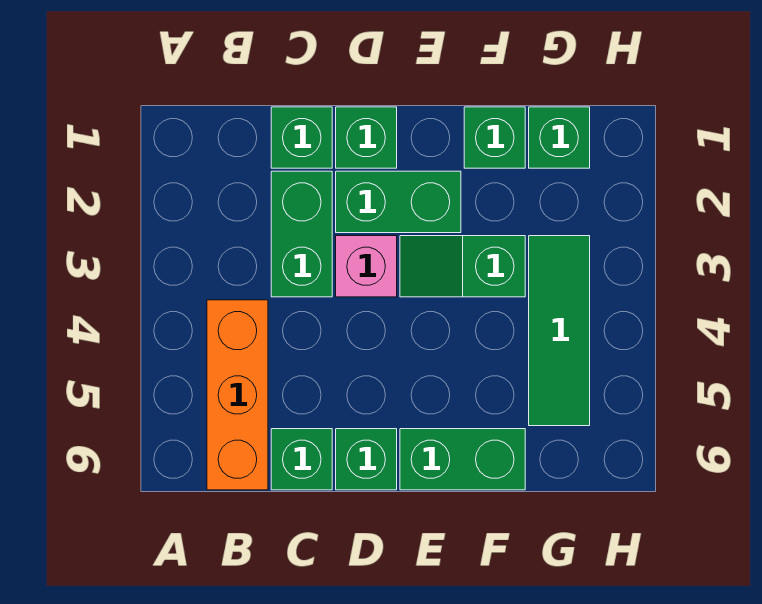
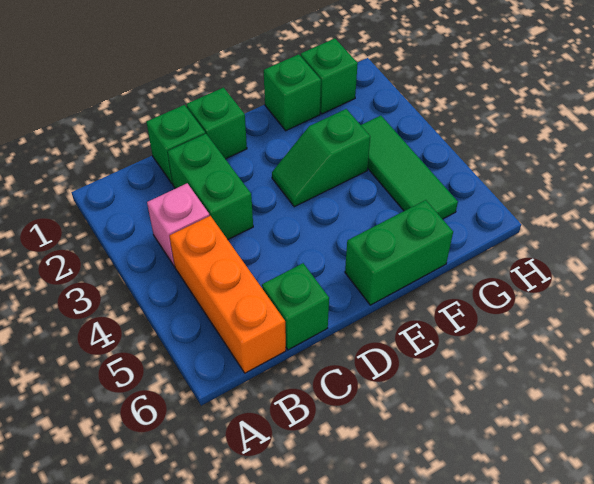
green 1x2 brick [336,171,461,233] -> none
pink 1x1 brick [336,236,397,297] -> pink 1x1 brick moved to [147,183,210,266]
green 1x1 brick [336,429,397,490] -> none

